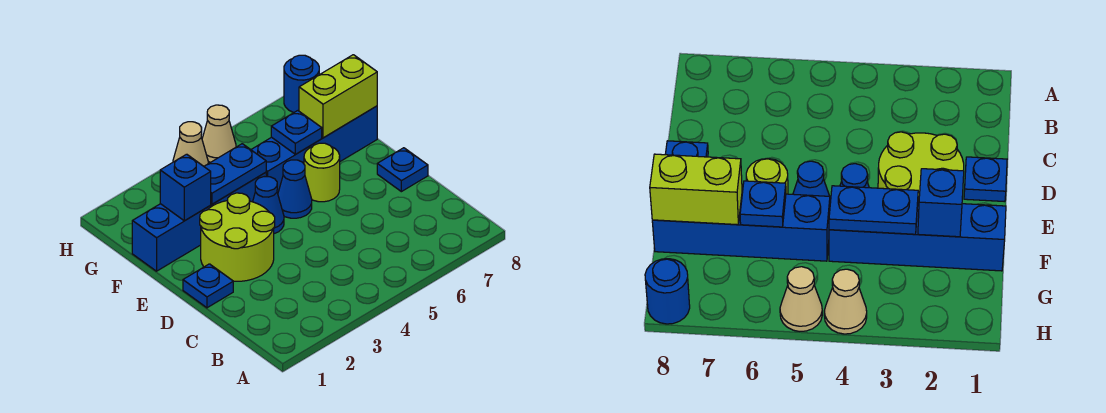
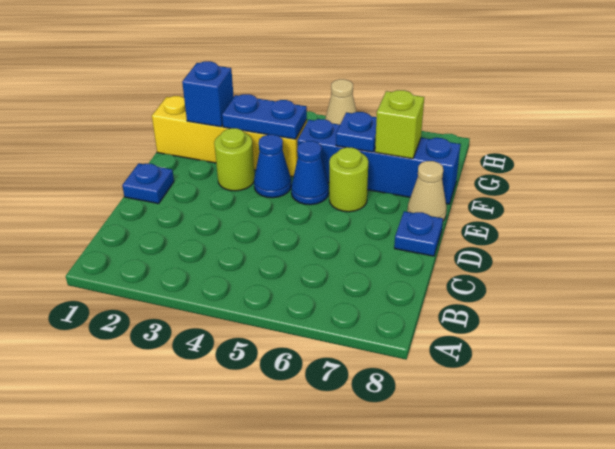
lime 2x2 round brick [200,193,275,281] -> lime 1x1 round brick [214,128,255,191]
blue 1x4 brick [132,172,266,271] -> yellow 1x4 brick [152,96,307,177]
lime 1x2 brick [299,55,377,138] -> lime 1x1 brick [375,90,424,159]
tan 1x1 cone [173,122,208,166] -> tan 1x1 cone moved to [407,161,447,221]
blue 1x1 round brick [284,55,319,112] -> none

